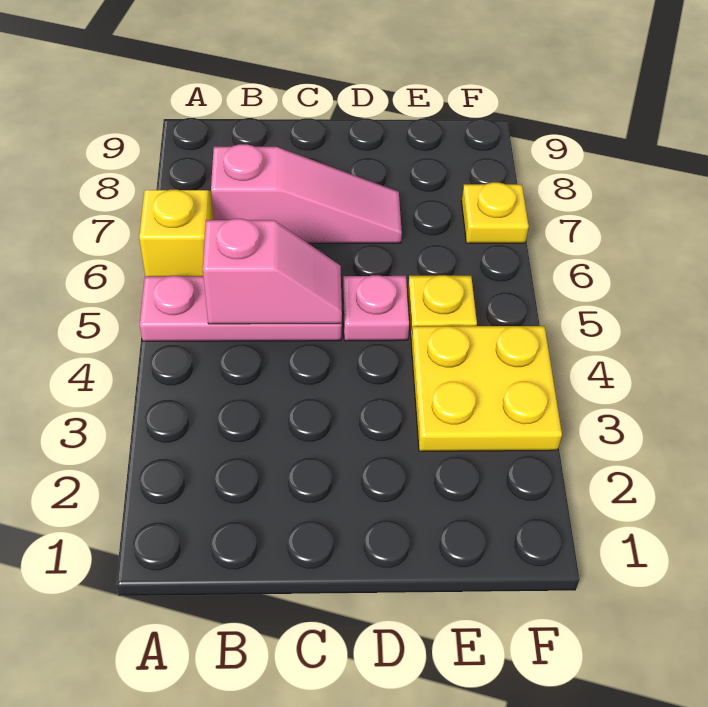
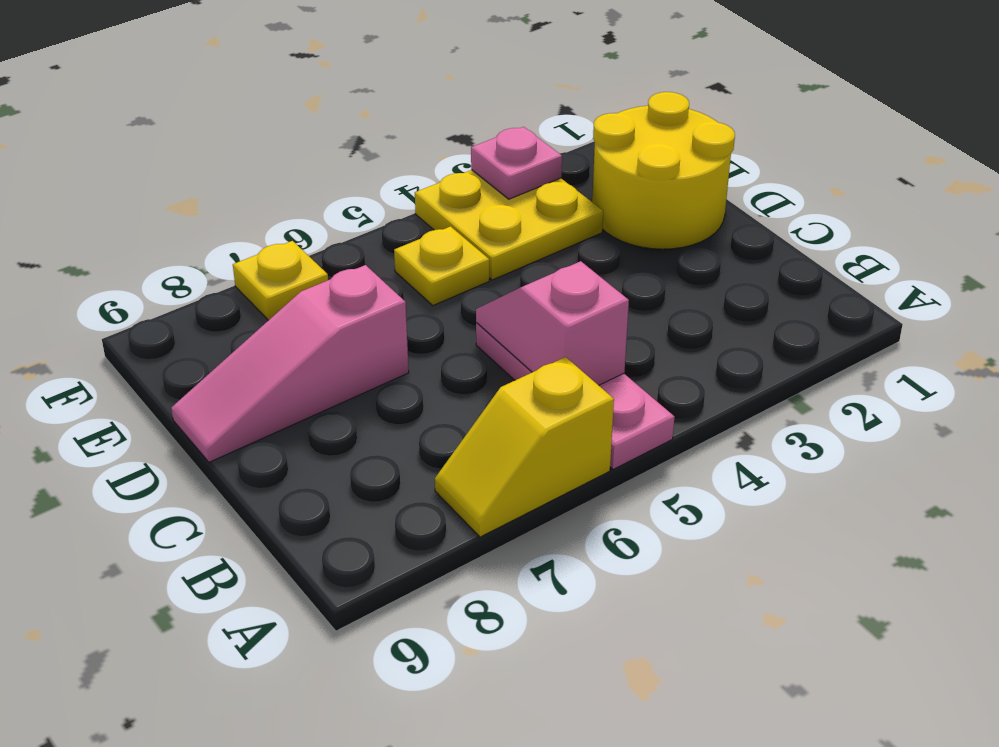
pink 1x3 slope [211,144,402,243] -> pink 1x3 slope turned to [171,265,409,462]
none -> yellow 2x2 round brick [592,92,735,249]
pink 1x1 plate [343,275,409,341] -> pink 1x1 plate moved to [471,127,562,199]

